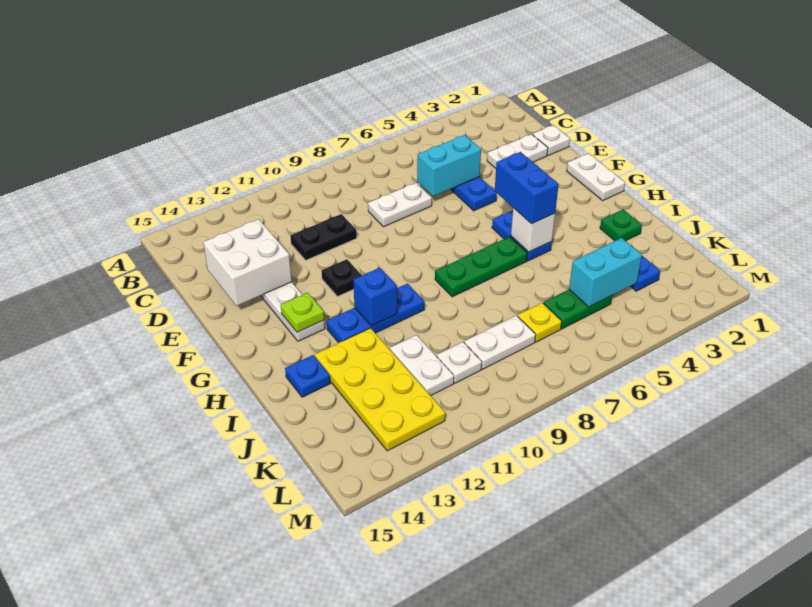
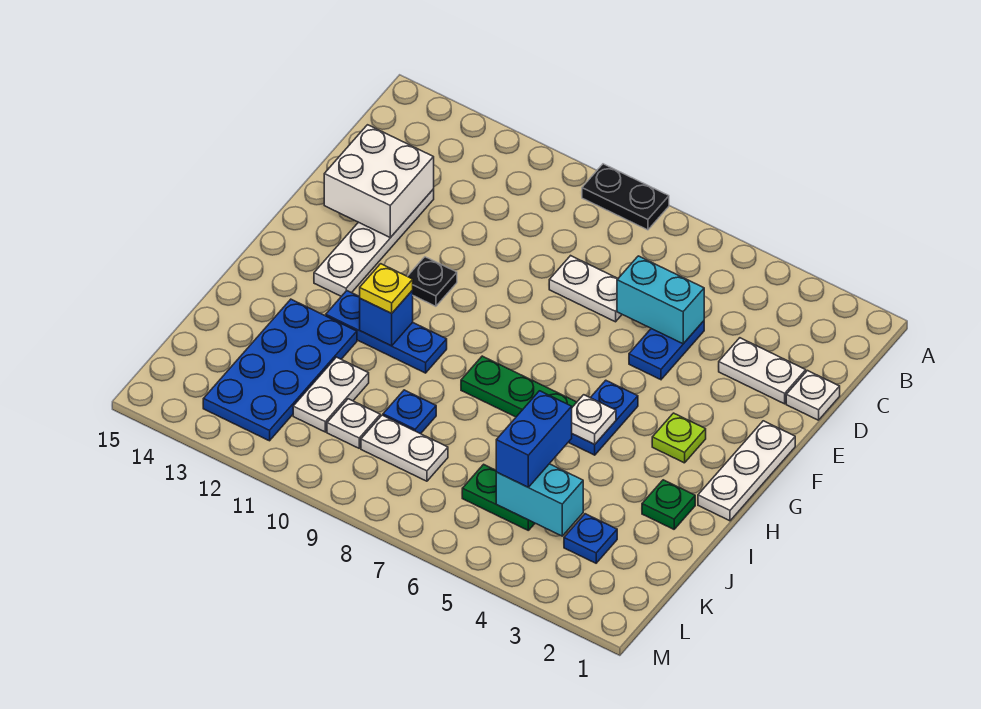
black 1x2 plate [290,214,357,260] -> black 1x2 plate moved to [582,164,669,230]
white 1x2 plate [567,153,625,201] -> white 1x3 plate [698,421,795,521]
blue 1x2 brick [495,152,559,224] -> blue 1x2 brick moved to [496,391,572,487]
lime 1x1 plate [281,293,324,332] -> lime 1x1 plate moved to [652,413,706,463]
white 1x1 brick [511,208,555,252] -> white 1x1 plate [572,395,616,444]
yellow 2x4 plate [315,328,445,451] -> blue 2x4 plate [203,299,357,441]
blue 1x1 plate [285,355,330,397] -> blue 1x1 plate moved to [383,390,436,434]
yellow 1x1 plate [518,303,562,342] -> yellow 1x1 plate moved to [360,264,413,313]

